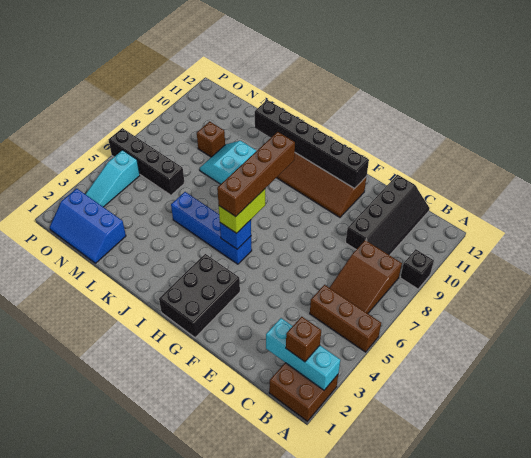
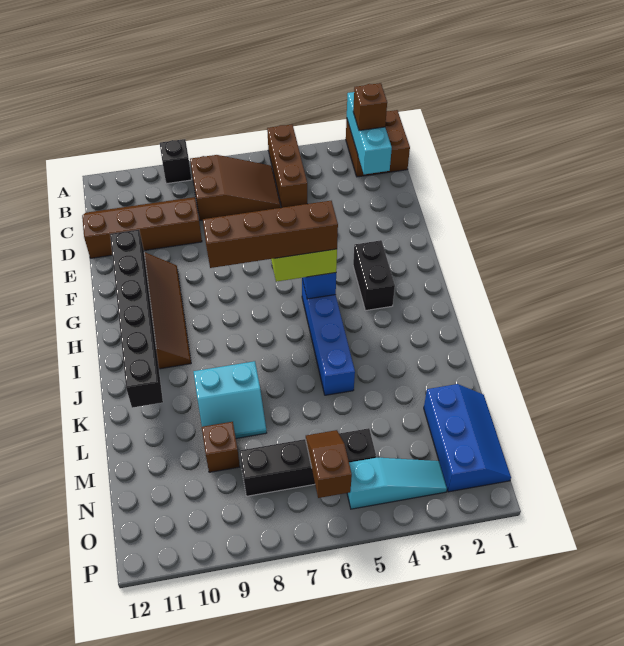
black 2x4 slope [346,175,429,255] -> brown 2x4 slope [82,197,202,258]
black 2x3 brick [159,254,240,338] -> black 1x2 brick [353,240,395,311]
black 1x4 brick [109,128,184,195] -> black 1x4 brick turned to [239,428,376,496]
none -> brown 1x2 slope [306,430,352,498]

